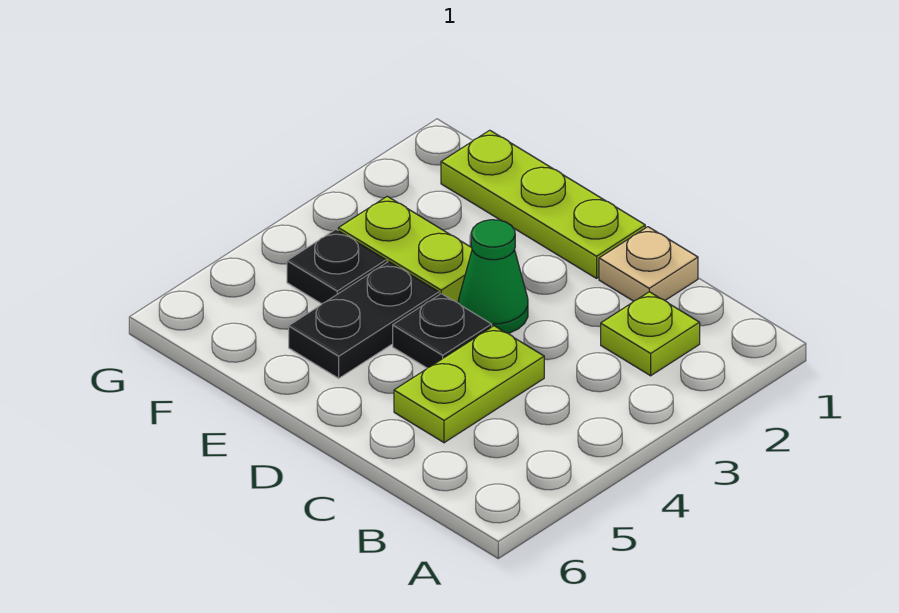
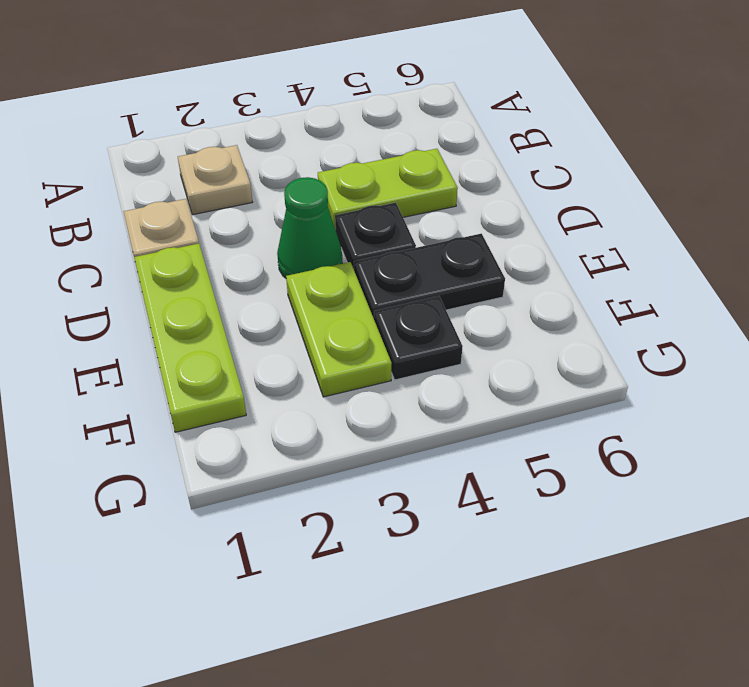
lime 1x1 plate [601,292,700,376] -> tan 1x1 plate [178,145,252,215]

